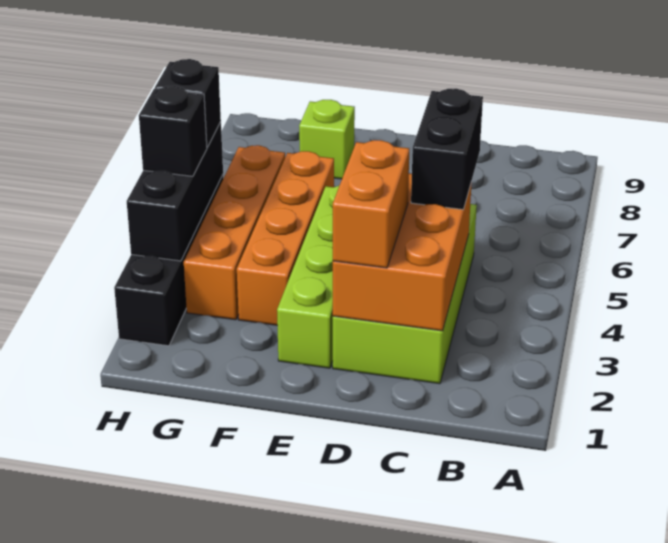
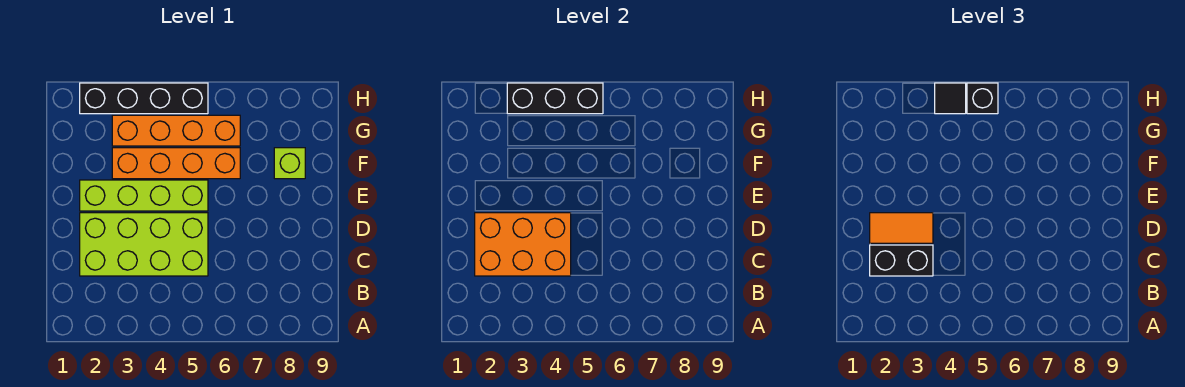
black 1x2 brick [411,89,483,210] -> black 1x2 brick moved to [870,245,933,276]
orange 1x2 brick [333,140,409,268] -> orange 1x2 tile [870,213,933,243]
black 1x1 brick [139,86,207,176] -> black 1x1 tile [935,83,966,114]

